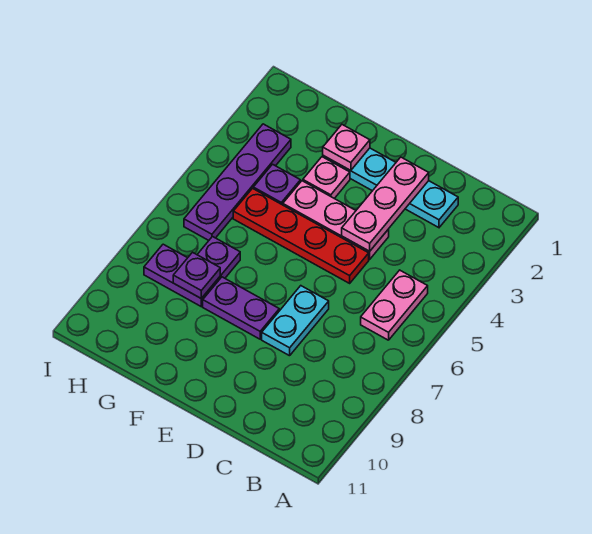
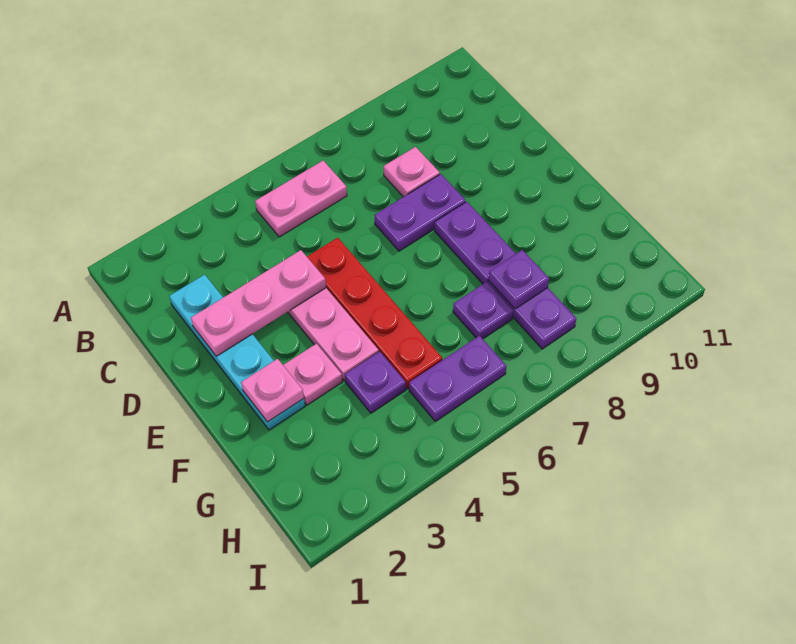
none -> pink 1x1 plate [384,147,440,197]
cyan 1x2 plate [262,286,329,356] -> purple 1x2 plate [374,174,466,251]
purple 1x4 plate [184,124,291,240] -> purple 1x2 plate [409,335,506,421]

